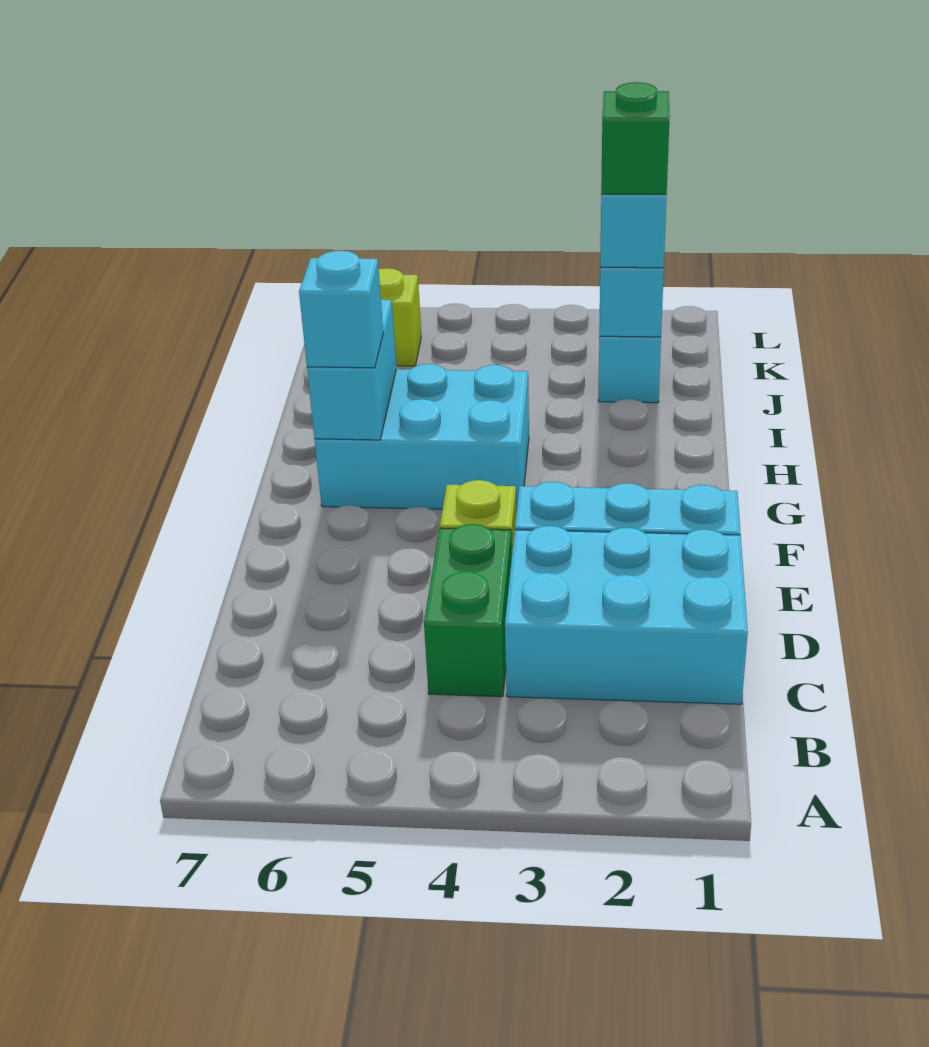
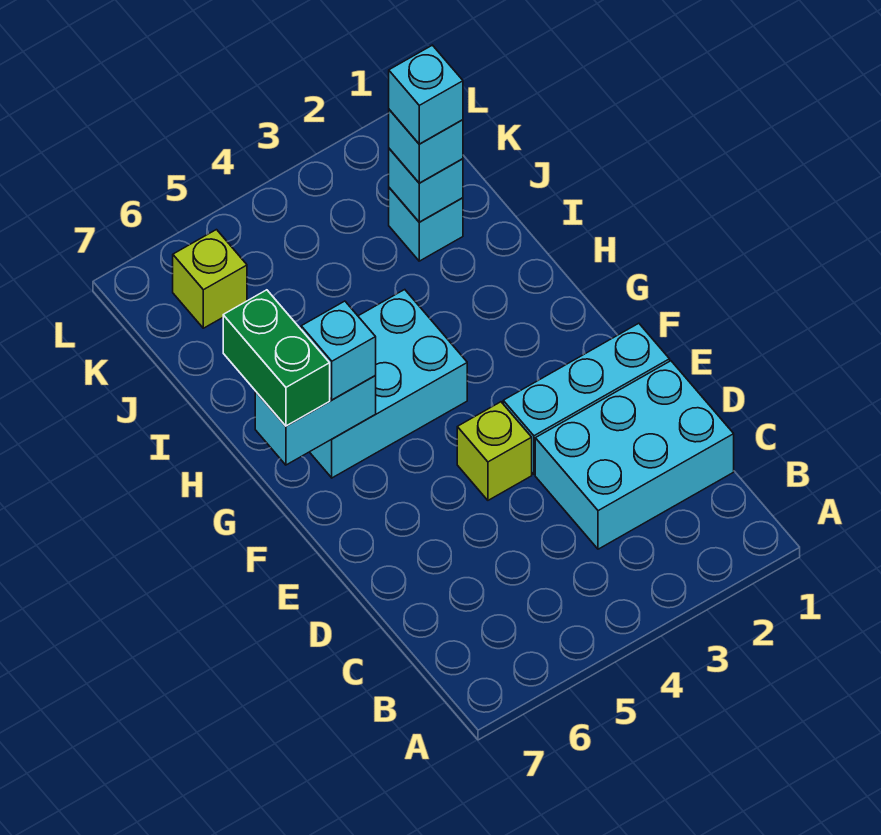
green 1x2 brick [424,524,512,697] -> green 1x2 brick moved to [223,290,330,426]
cyan 1x2 brick [307,299,396,440] -> cyan 1x2 brick turned to [255,376,376,465]
green 1x1 brick [601,82,670,195] -> cyan 1x1 brick [389,45,463,144]

